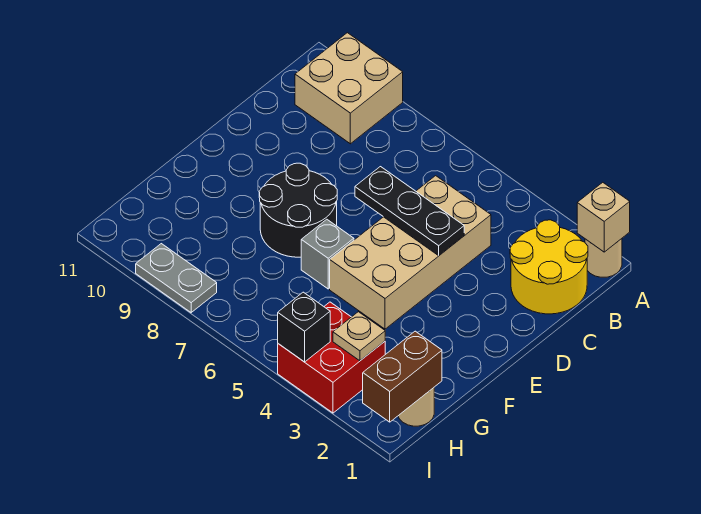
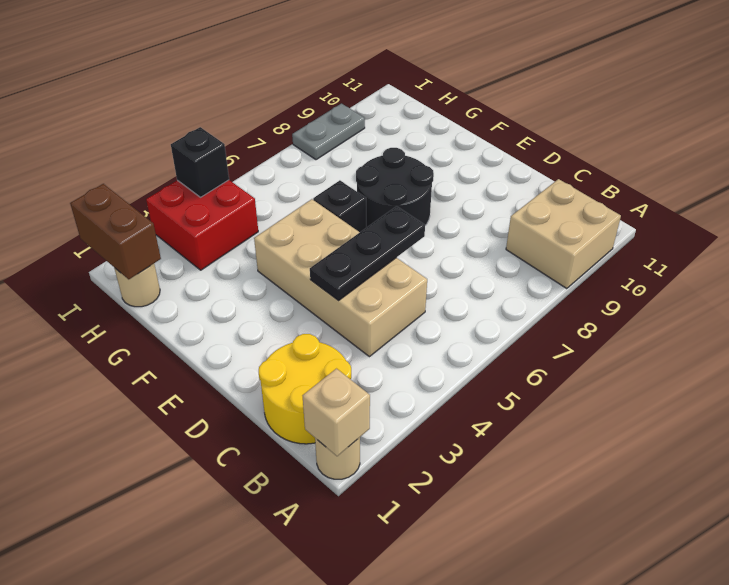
grey 1x1 brick [301,219,354,289] -> black 1x1 brick [313,180,366,232]
tan 1x1 plate [333,312,385,361] -> none

